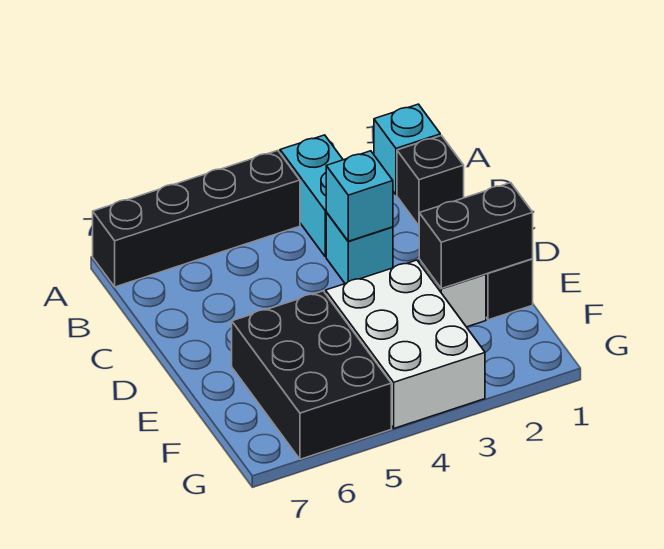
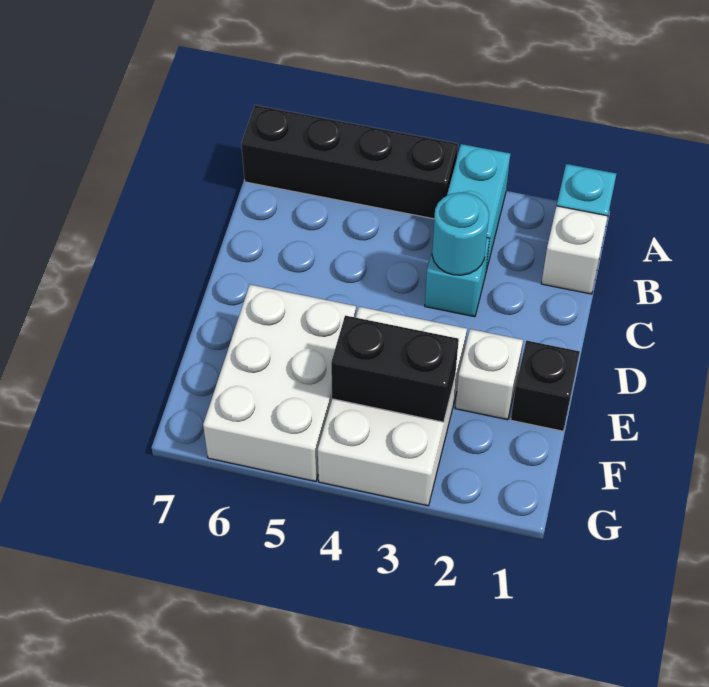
black 1x1 brick [397,136,464,225] -> white 1x1 brick [541,206,608,294]
cyan 1x1 brick [326,151,393,241] -> cyan 1x1 round brick [432,193,489,275]
black 1x2 brick [419,183,533,288] -> black 1x2 brick moved to [331,316,459,422]
black 2x3 brick [232,291,391,459] -> white 2x3 brick [203,285,356,482]

